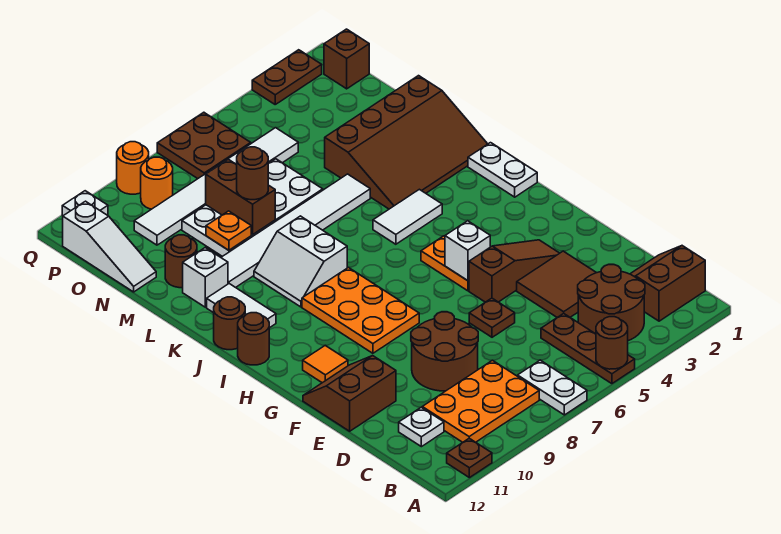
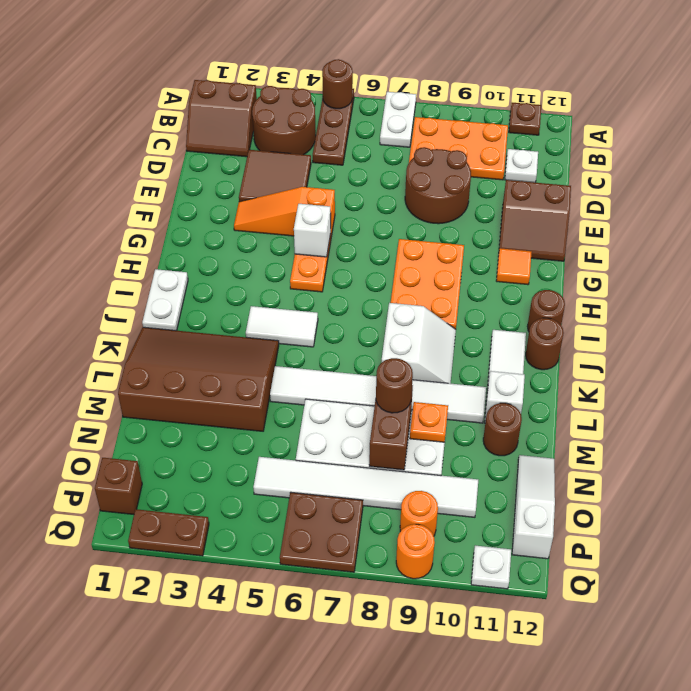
brown 1x1 plate [469,298,515,337] -> none
brown 1x3 slope [469,240,559,302] -> orange 1x3 slope [234,187,335,237]

